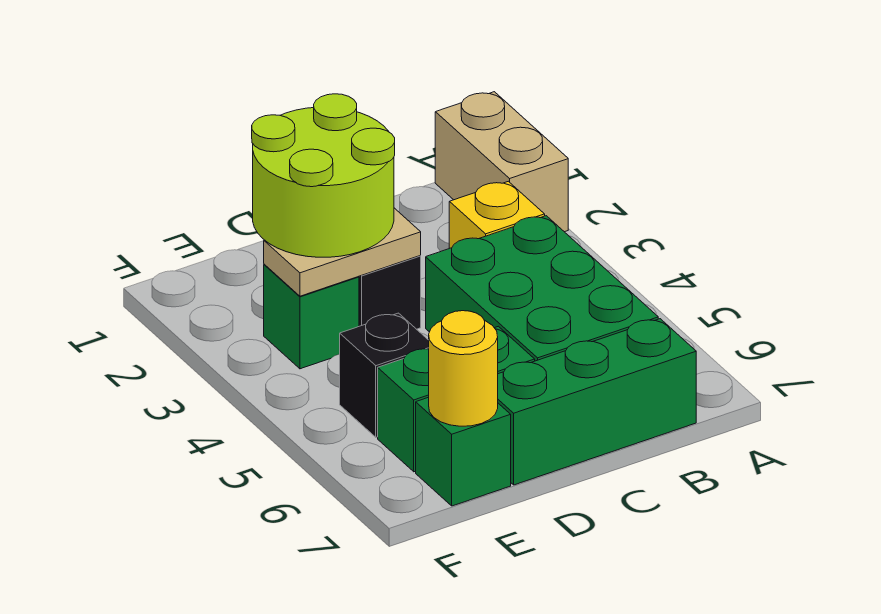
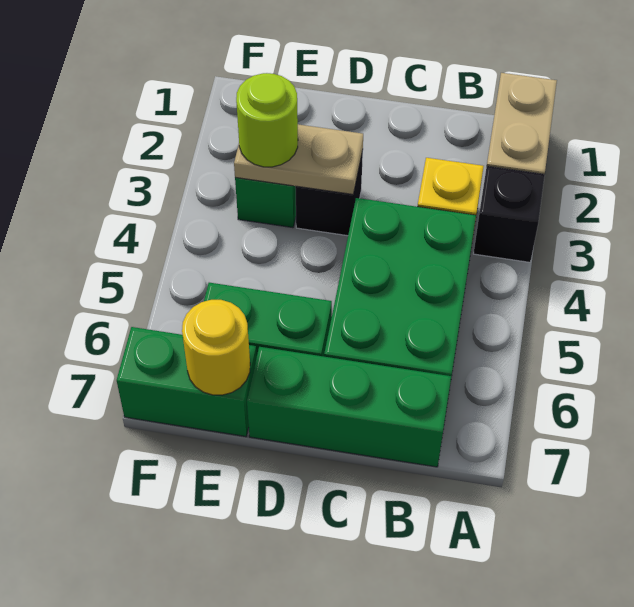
lime 2x2 round brick [252,94,395,257] -> lime 1x1 round brick [236,73,298,167]
black 1x1 brick [340,313,429,437] -> black 1x1 brick moved to [474,166,545,262]
green 1x1 brick [416,397,511,506] -> green 1x2 brick [117,327,257,436]

